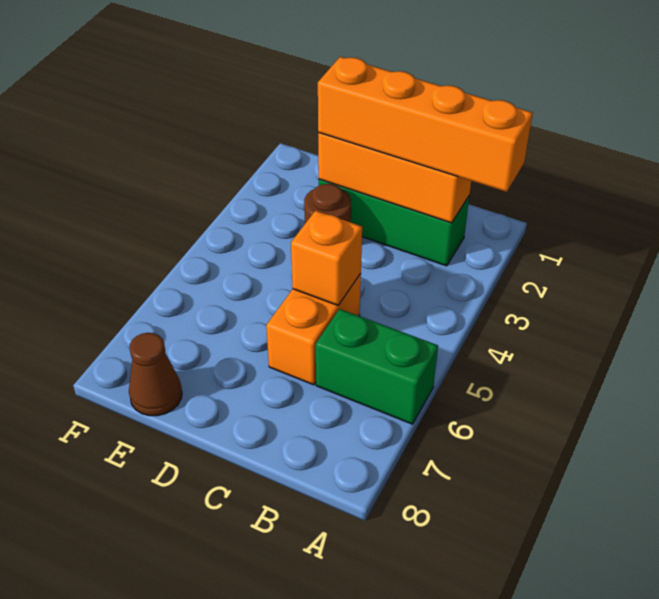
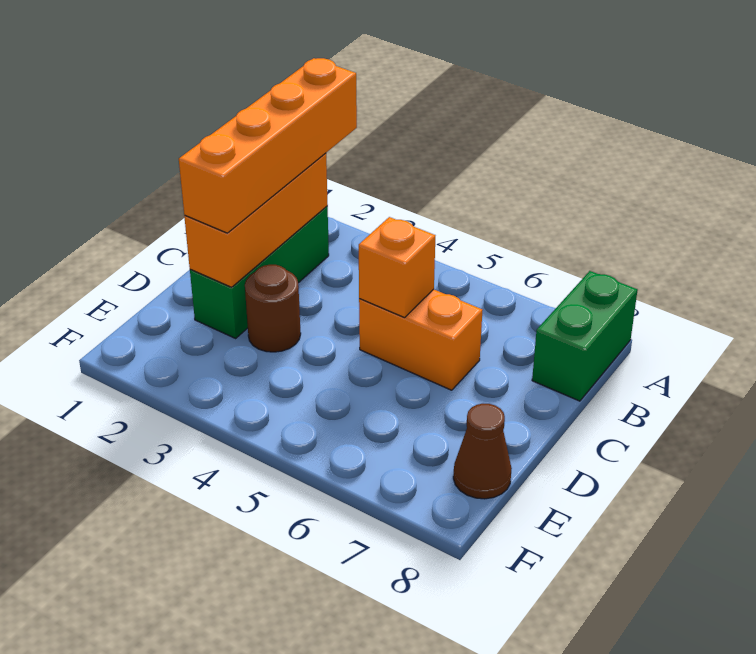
green 1x2 brick [316,309,438,424] -> green 1x2 brick moved to [532,271,638,401]

